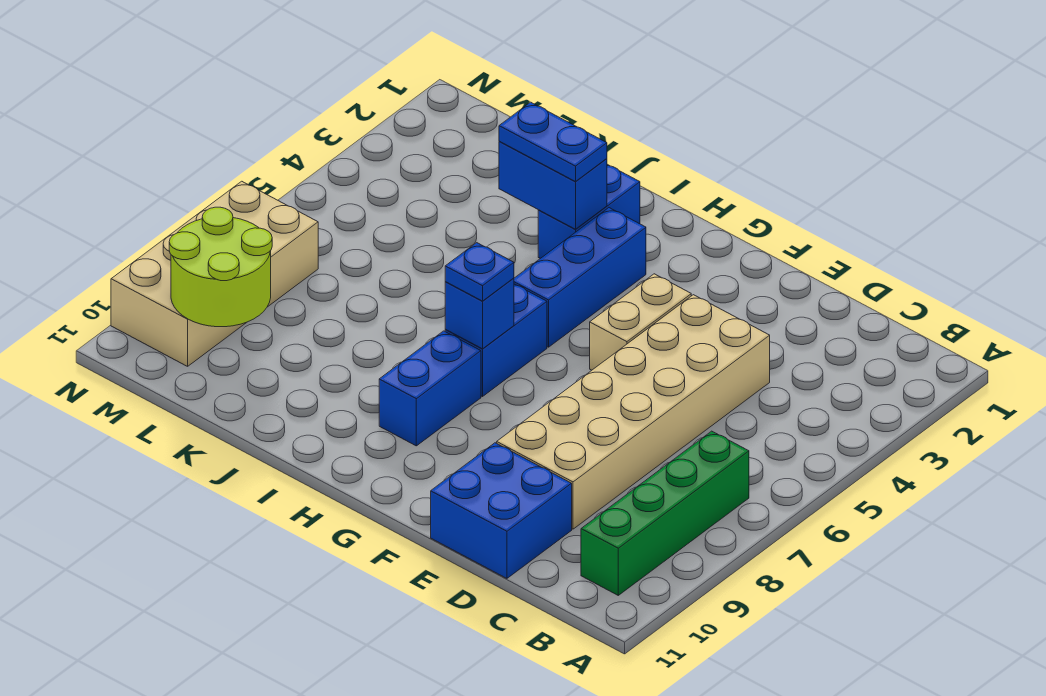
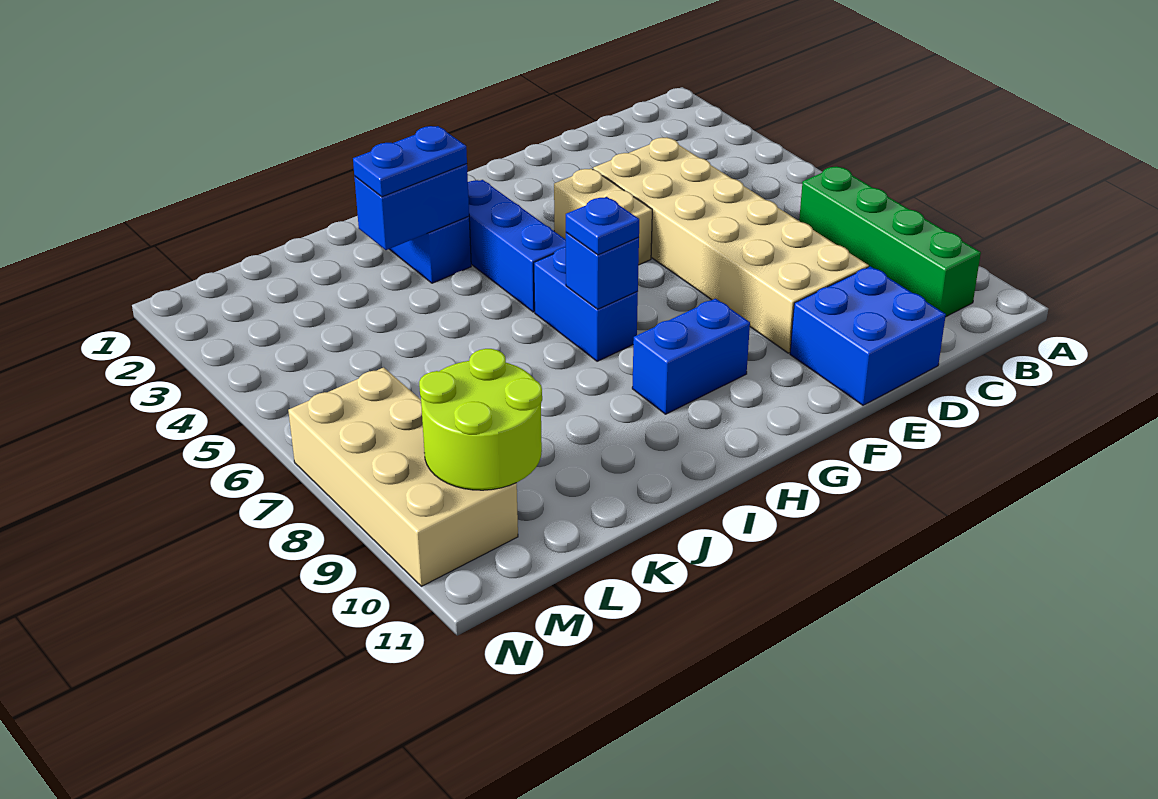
blue 1x2 brick [379,331,481,446] -> blue 1x2 brick turned to [632,299,750,414]

